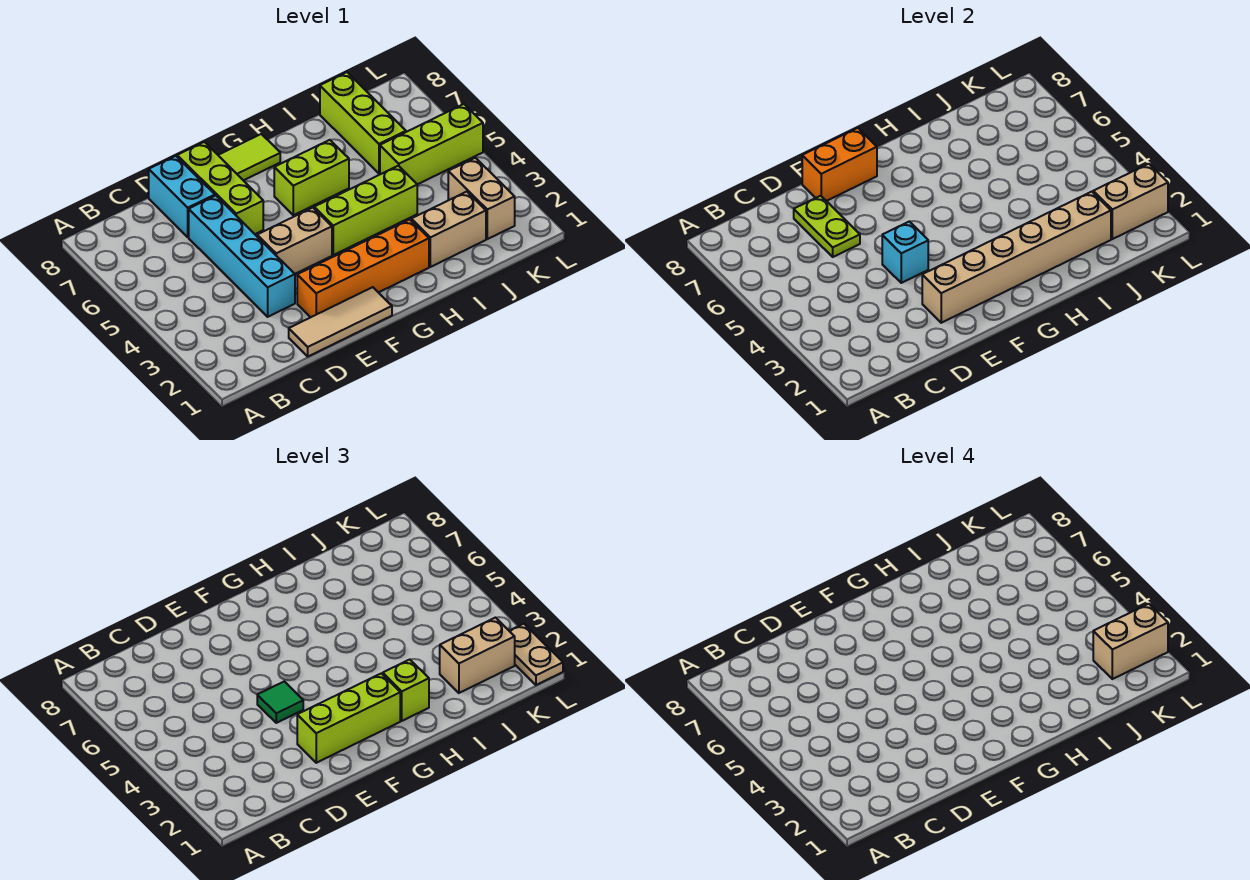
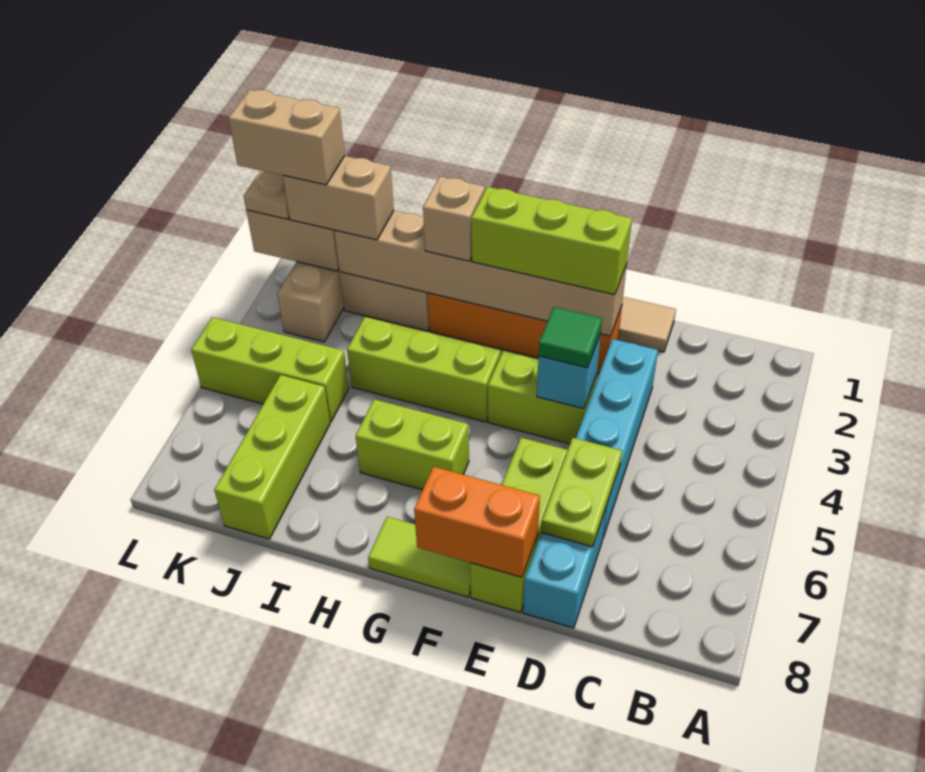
tan 1x2 brick [257,208,332,274] -> lime 1x2 brick [488,351,597,444]
lime 1x1 brick [383,660,429,721] -> tan 1x1 brick [423,177,485,261]

